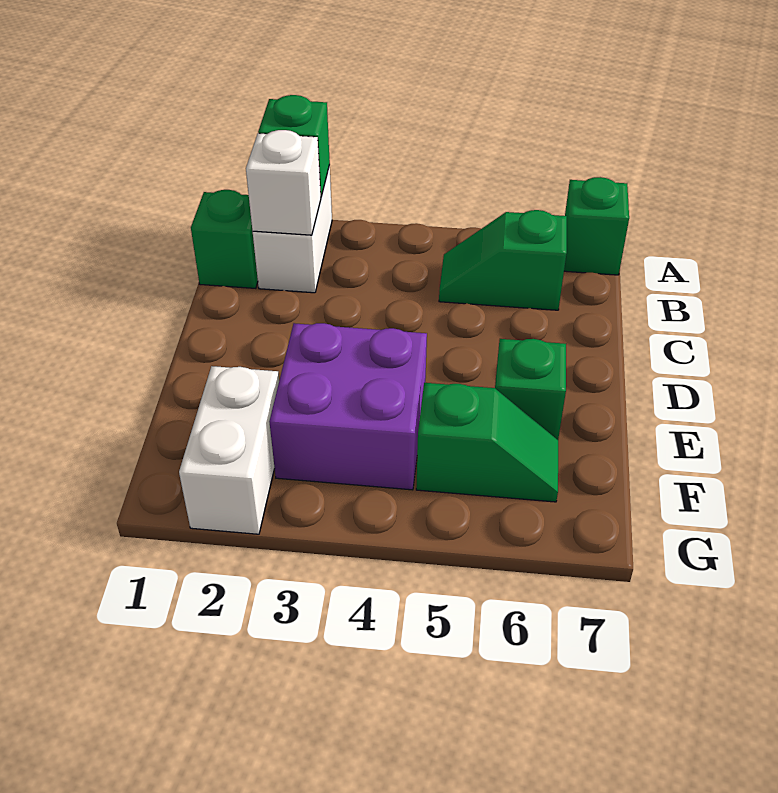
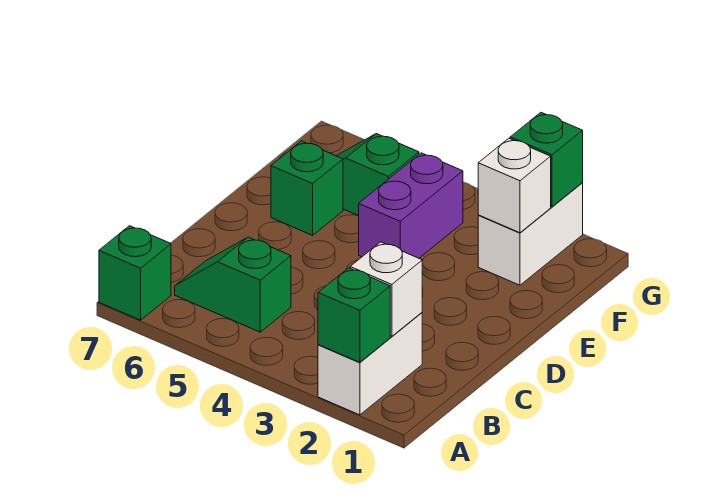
green 1x1 brick [191,190,258,288] -> green 1x1 brick moved to [510,113,583,207]
green 1x2 slope [439,210,567,310] -> green 1x2 slope turned to [175,237,291,332]
purple 2x2 brick [269,323,427,490] -> purple 1x2 brick [359,153,463,258]
none -> white 1x1 brick [478,138,551,233]

